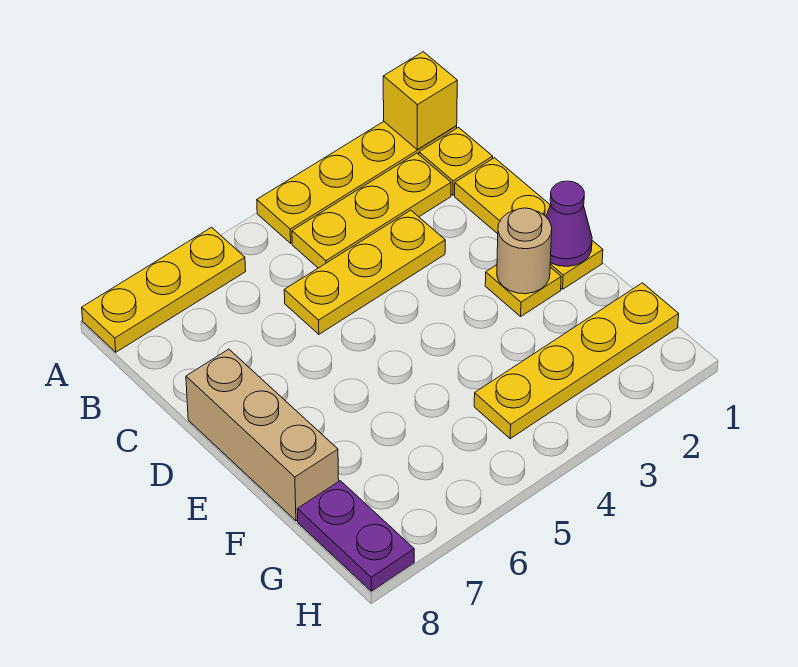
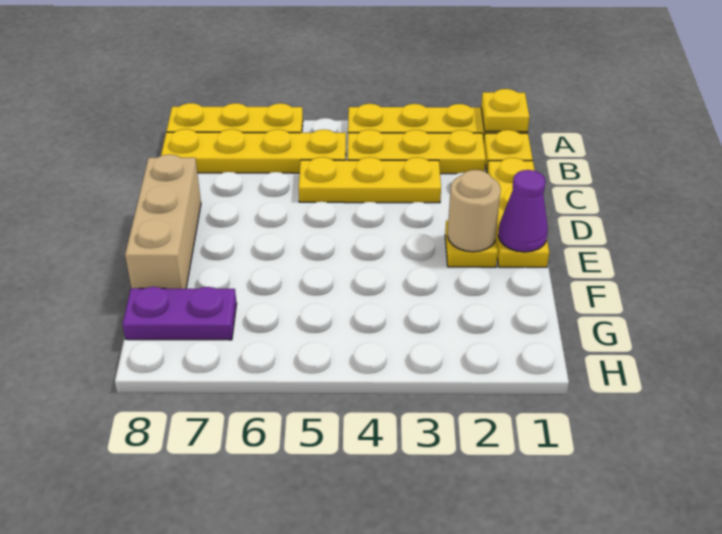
yellow 1x1 brick [383,52,457,150] -> yellow 1x1 plate [481,89,530,132]
yellow 1x4 plate [474,283,679,439] -> yellow 1x4 plate moved to [161,129,346,173]
purple 1x2 plate [297,481,414,591] -> purple 1x2 plate turned to [123,287,237,340]

